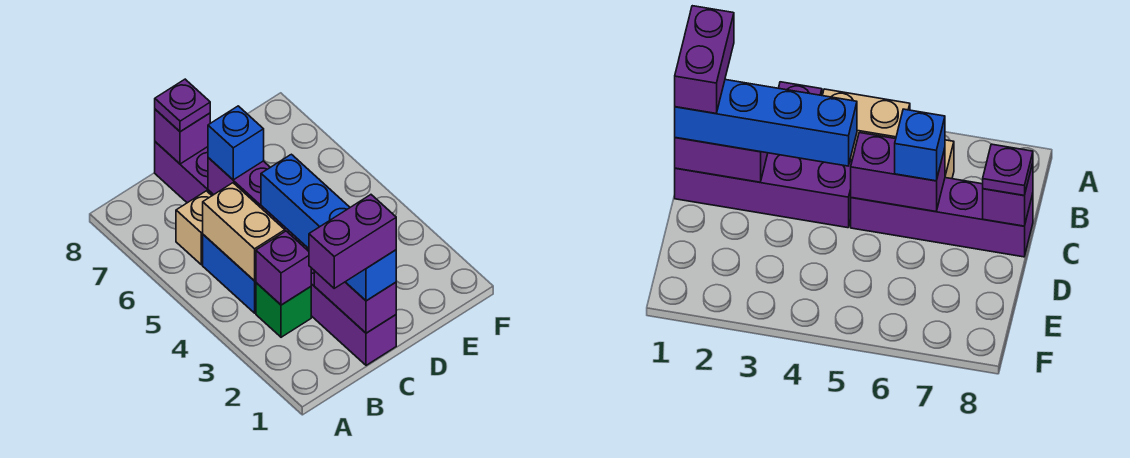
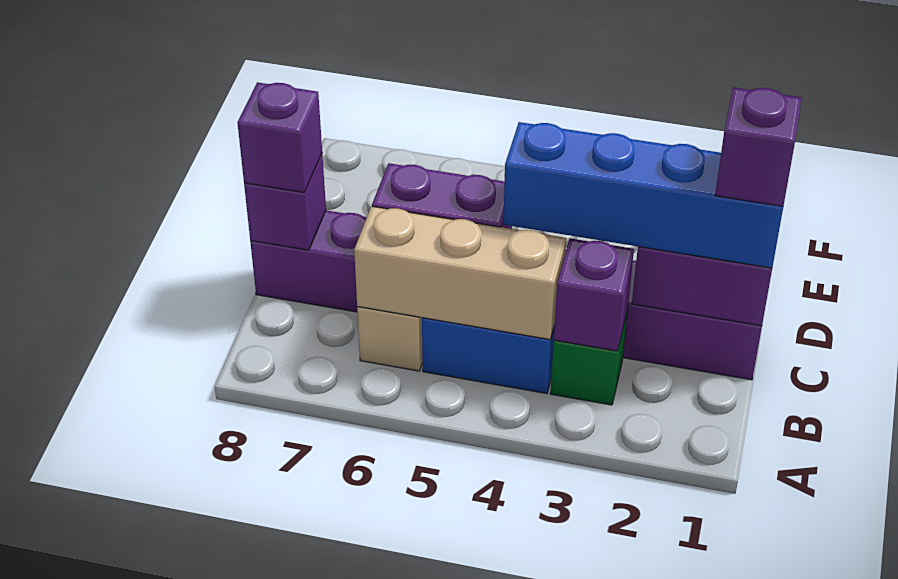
purple 1x2 brick [309,195,396,288] -> purple 1x1 brick [715,87,802,206]
tan 1x2 brick [203,183,285,281] -> tan 1x3 brick [354,206,566,340]
blue 1x1 brick [208,106,264,180] -> none
purple 1x1 plate [155,79,210,132] -> purple 1x1 brick [237,82,322,193]

